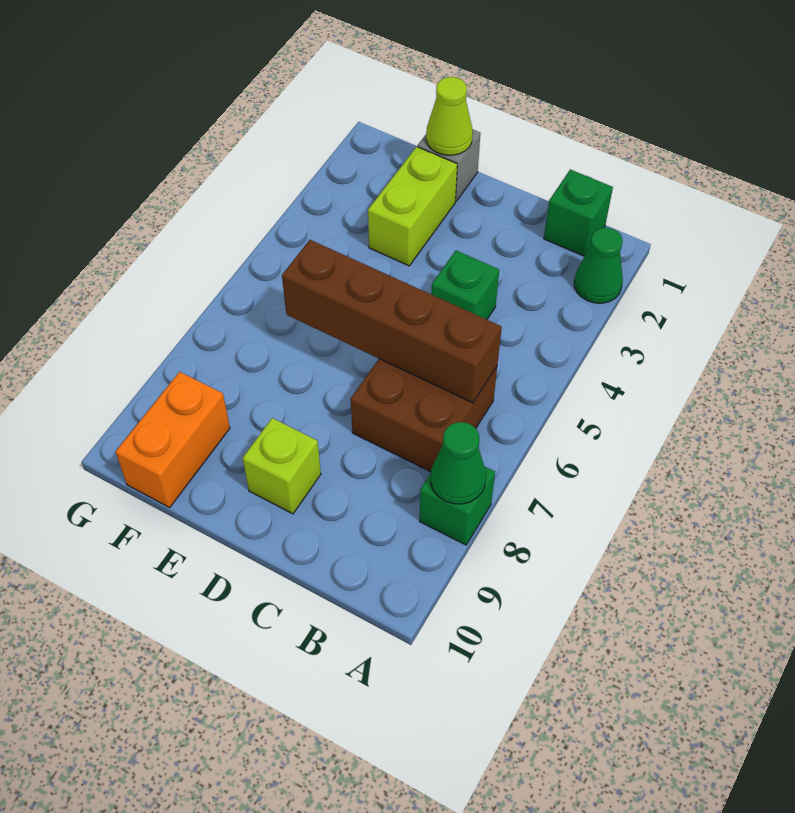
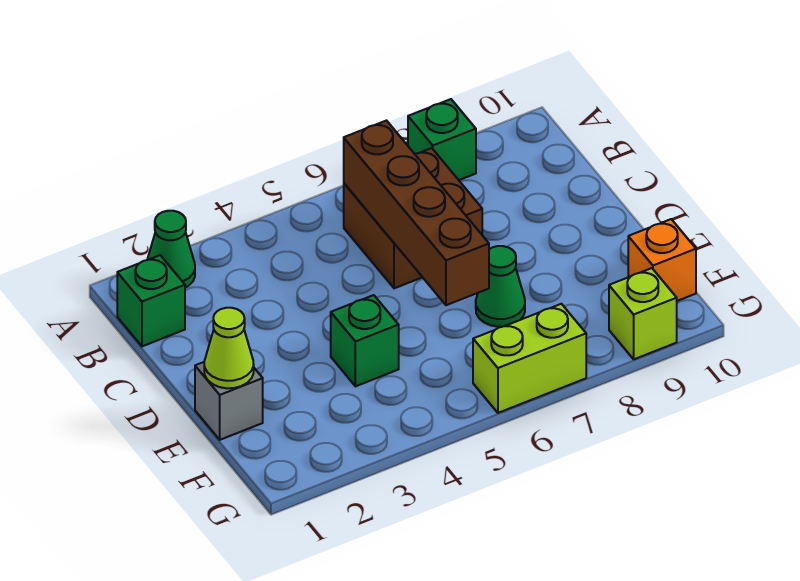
green 1x1 cone [431,422,486,504] -> green 1x1 cone moved to [476,246,525,327]
green 1x1 brick [431,251,499,320] -> green 1x1 brick moved to [331,295,399,386]
lime 1x1 brick [243,418,321,514] -> lime 1x1 brick moved to [609,268,677,359]
lime 1x2 brick [368,147,457,266] -> lime 1x2 brick moved to [473,304,586,413]
orange 1x2 brick [116,372,230,507] -> orange 1x1 brick [628,219,696,301]

